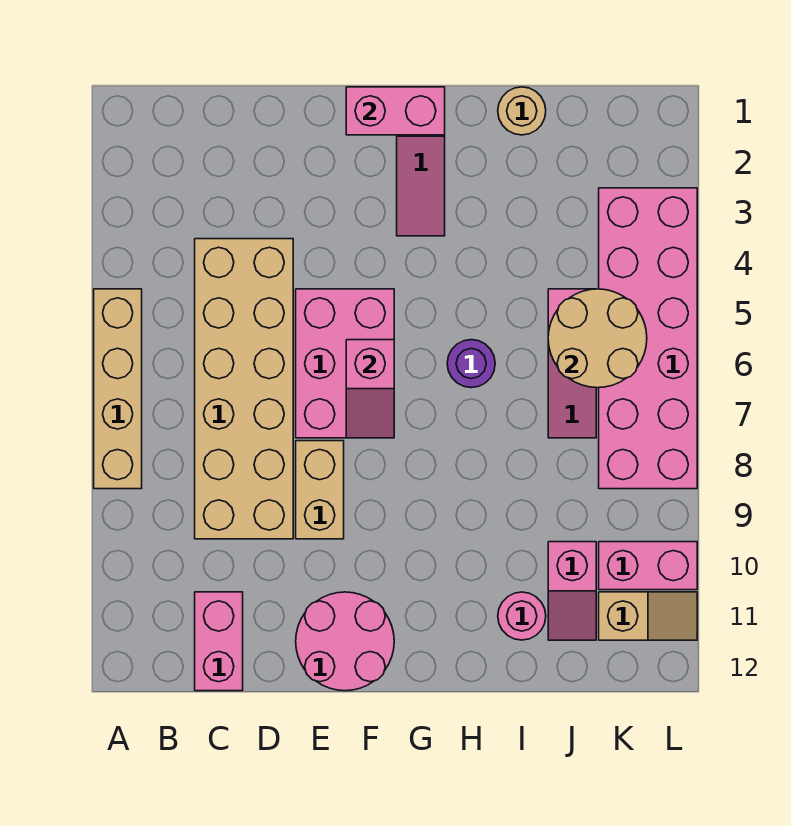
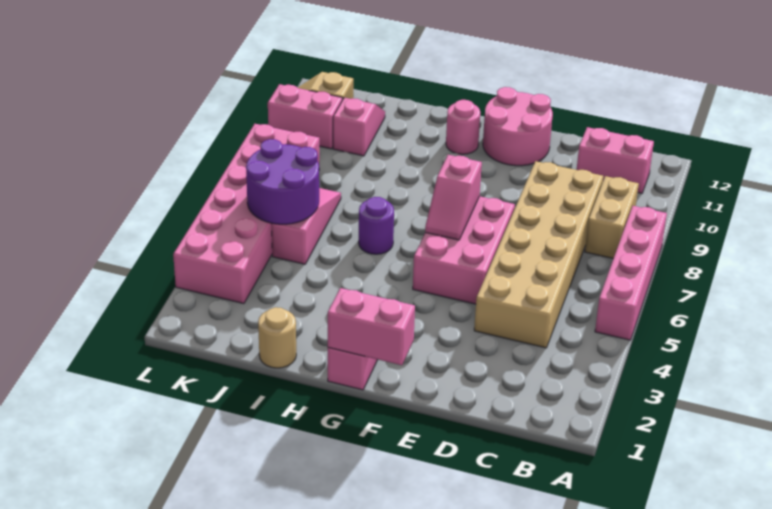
tan 1x4 brick [94,289,142,489] -> pink 1x4 brick [595,206,667,340]
pink 1x2 brick [195,592,243,691] -> pink 1x2 brick turned to [577,127,654,193]
tan 1x2 brick [296,441,344,539] -> tan 1x2 brick moved to [585,176,639,259]
pink 1x2 slope [346,340,394,438] -> pink 1x2 slope turned to [425,155,482,240]
pink 1x1 round brick [498,592,546,640] -> pink 1x1 round brick moved to [446,100,480,154]
tan 2x2 round brick [548,289,647,388] -> purple 2x2 round brick [246,139,319,224]

